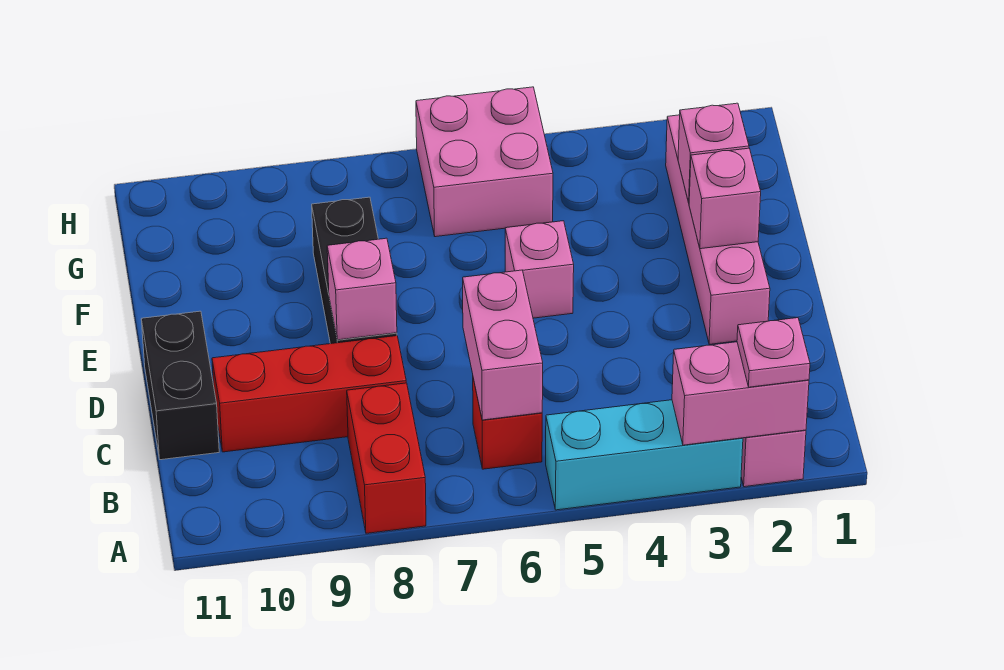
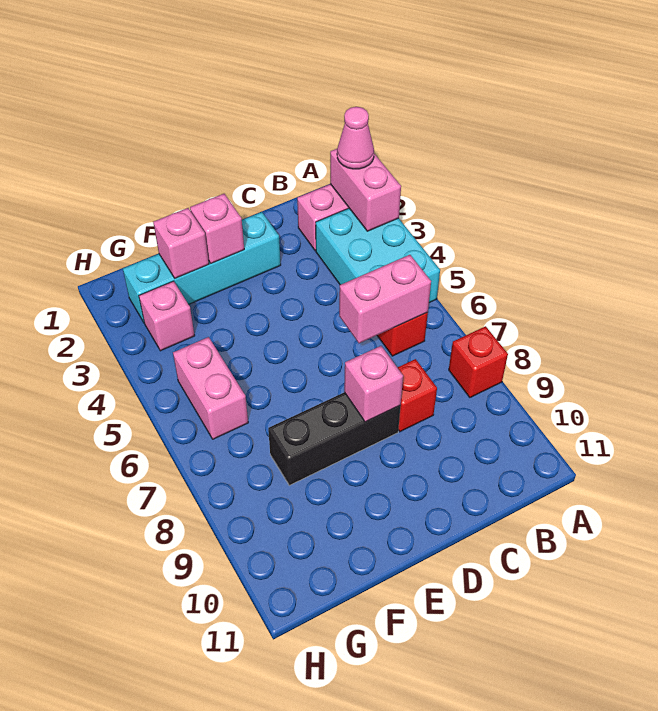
pink 1x1 plate [737,318,810,387] -> pink 1x1 cone [337,107,374,169]
cyan 1x3 brick [546,400,743,510] -> cyan 2x3 brick [316,208,440,303]
red 1x2 brick [347,383,426,533] -> red 1x1 brick [449,326,508,397]
red 1x3 brick [212,336,406,452] -> red 1x1 brick [397,359,437,432]
black 1x2 brick [141,311,219,460] -> none
pink 1x4 brick [666,115,770,344] -> cyan 1x4 brick [123,212,281,322]
pink 1x1 brick [505,221,574,318] -> pink 1x1 brick moved to [139,281,195,351]
pink 2x2 brick [416,87,553,237] -> pink 1x2 brick [173,337,248,439]

